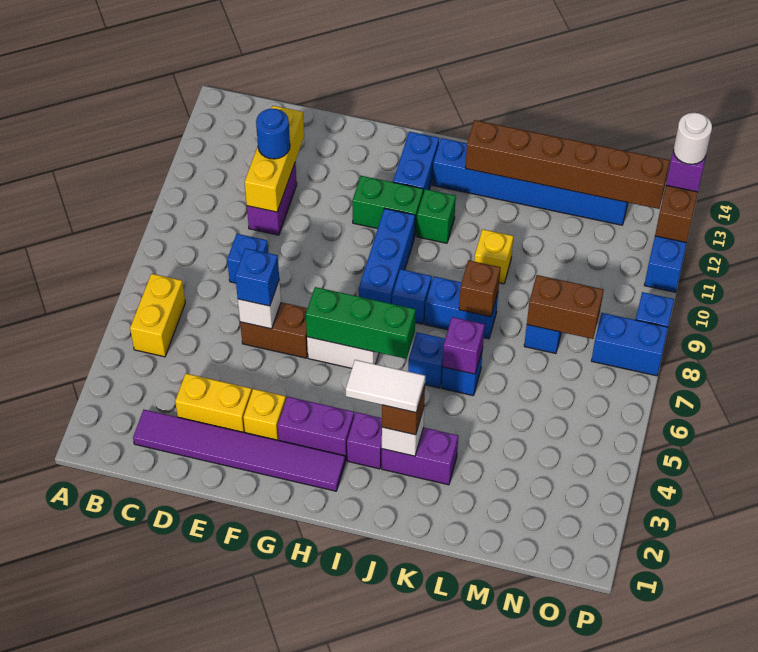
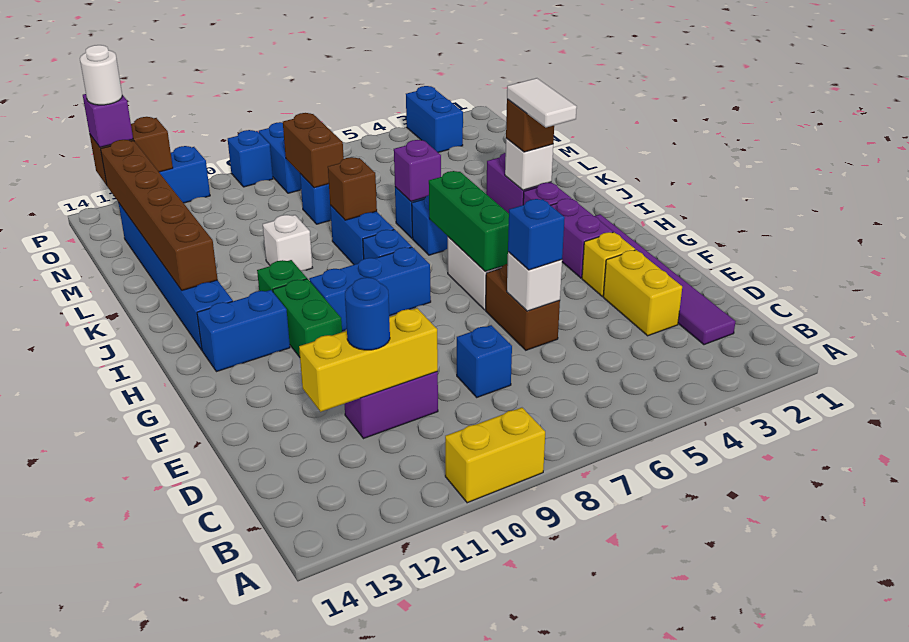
yellow 1x2 brick [130,274,185,357] -> yellow 1x2 brick moved to [445,408,545,503]
yellow 1x1 brick [474,229,513,284] -> white 1x1 brick [263,215,313,271]
none -> blue 1x2 brick [406,86,463,152]

